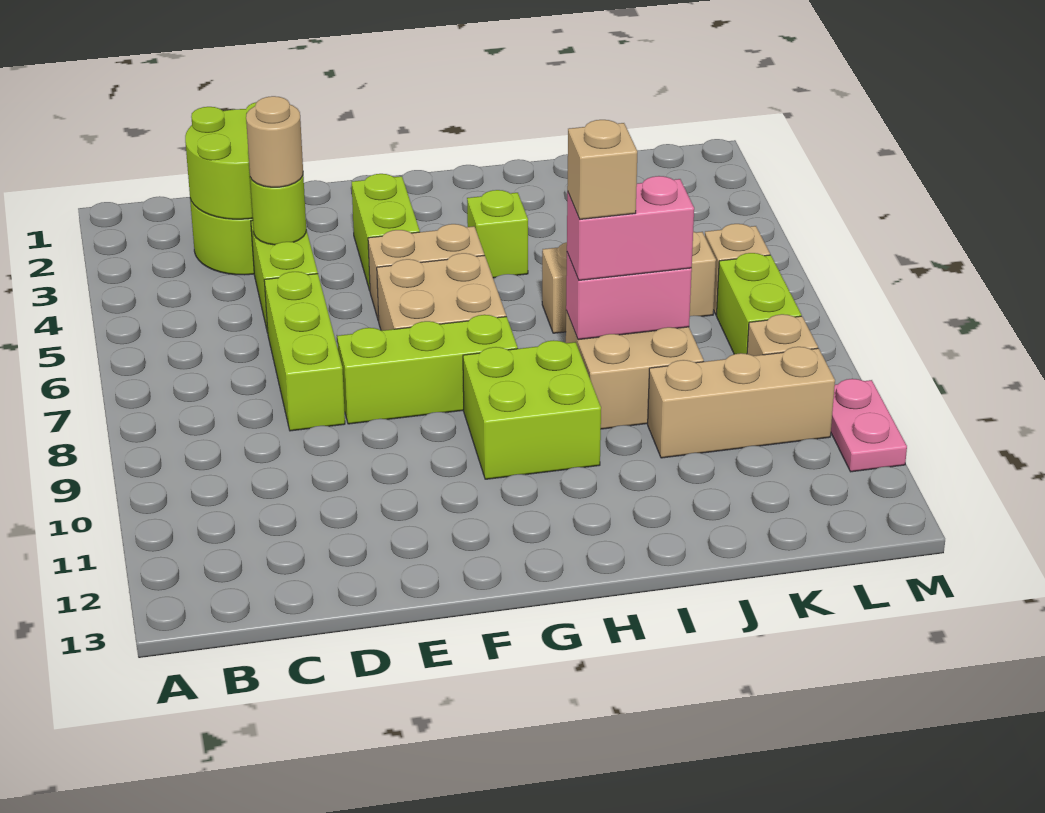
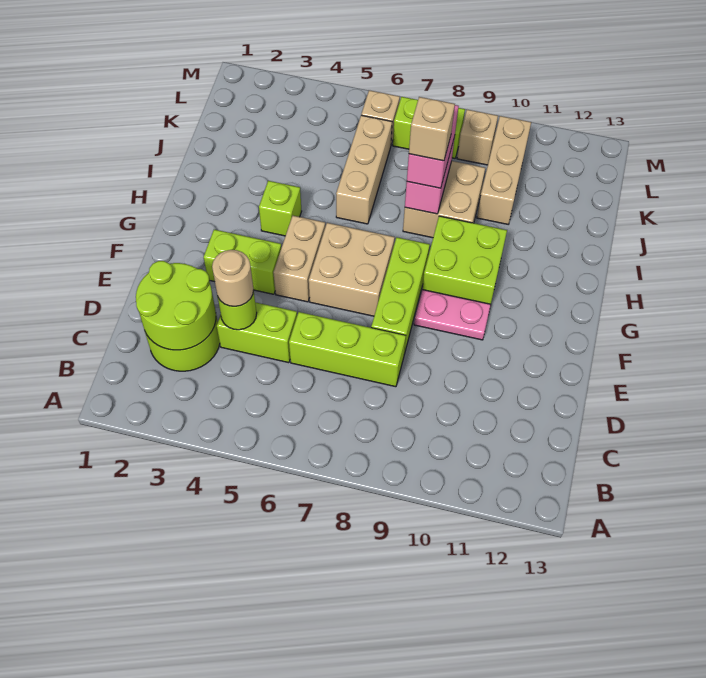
pink 1x2 plate [831,379,907,472] -> pink 1x2 plate moved to [414,290,491,340]

